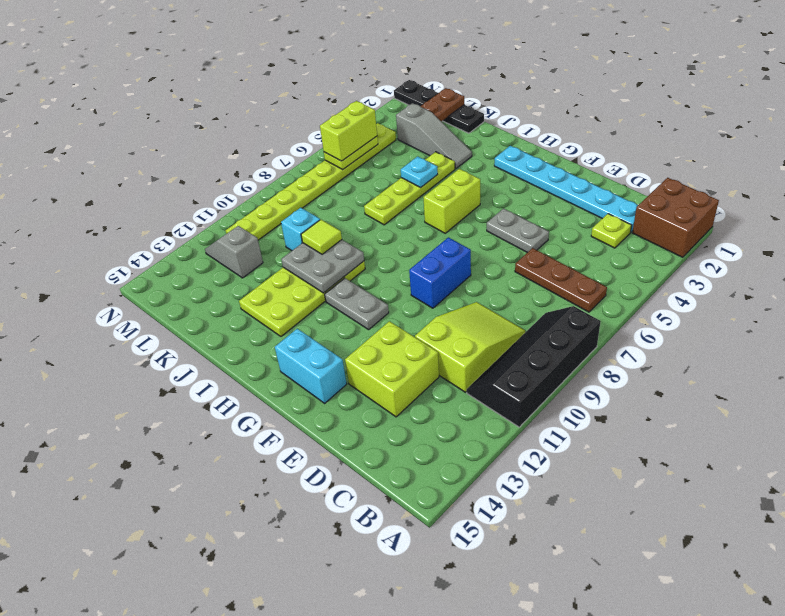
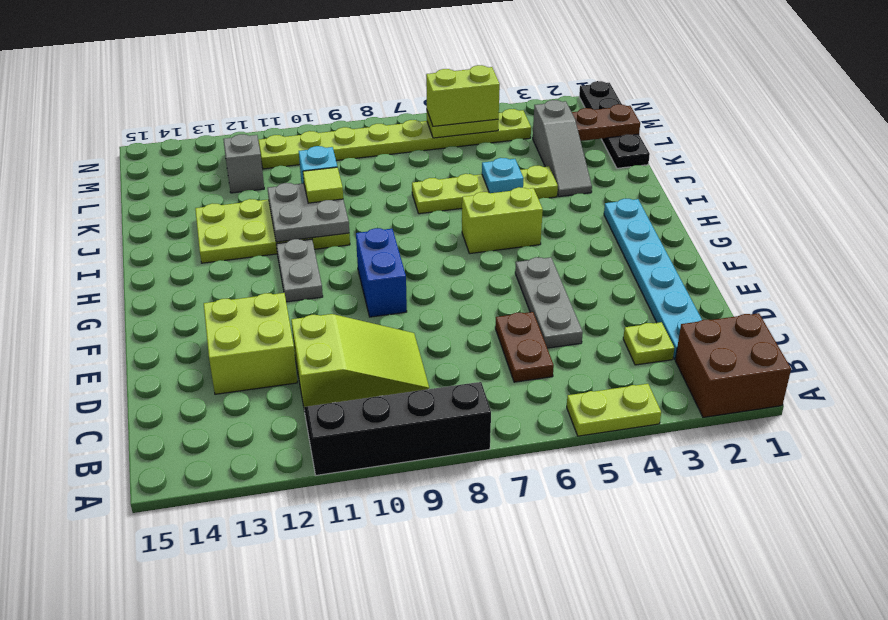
none -> lime 1x2 plate [567,384,661,436]
brown 1x3 plate [515,248,607,312] -> brown 1x2 plate [495,312,554,382]
grey 1x2 plate [487,208,549,253] -> grey 1x3 plate [515,257,583,348]
blue 1x2 brick [409,237,471,308] -> blue 1x2 brick turned to [356,228,407,317]
cyan 1x2 brick [275,329,347,403] -> none

